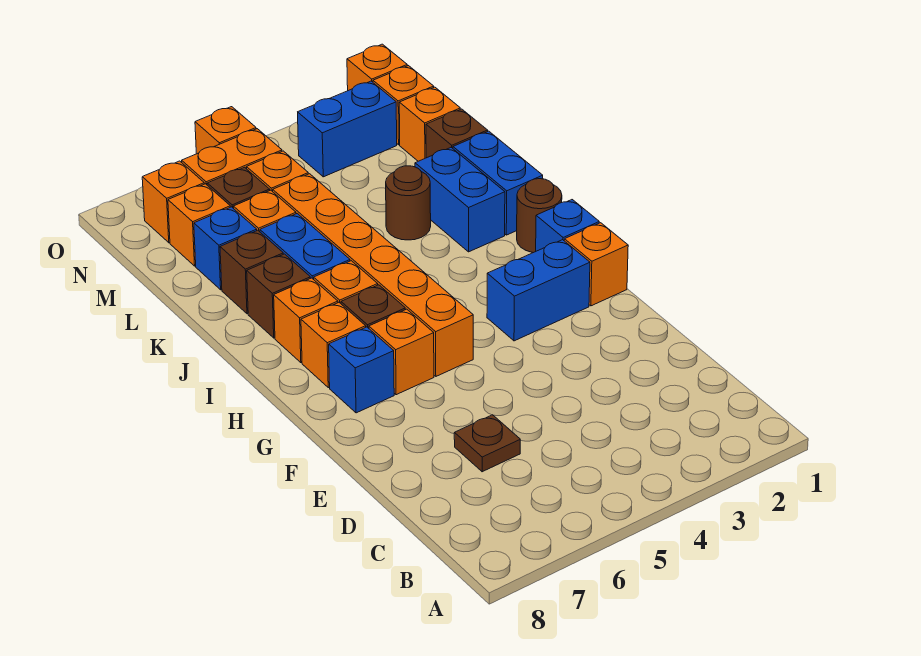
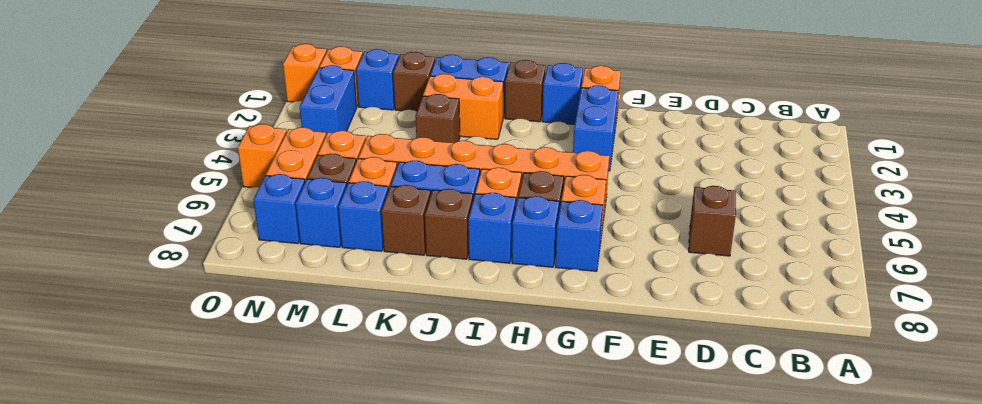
brown 1x1 plate [454,415,520,472] -> brown 1x1 brick [689,186,736,256]
orange 1x1 brick [301,303,366,388] -> blue 1x1 brick [512,196,559,267]
brown 1x1 round brick [517,179,562,253] -> brown 1x1 brick [505,60,546,122]
orange 1x1 brick [274,278,338,363] -> blue 1x1 brick [468,193,516,263]
blue 1x2 brick [415,147,505,252] -> orange 1x2 brick [423,74,503,139]
brown 1x1 round brick [386,166,431,240] -> brown 1x1 brick [415,94,460,143]
orange 1x1 brick [399,87,460,161] -> blue 1x1 brick [356,49,399,110]
orange 1x1 brick [168,184,230,266] -> blue 1x1 brick [296,178,346,247]
orange 1x1 brick [142,161,204,243] -> blue 1x1 brick [253,174,305,244]

